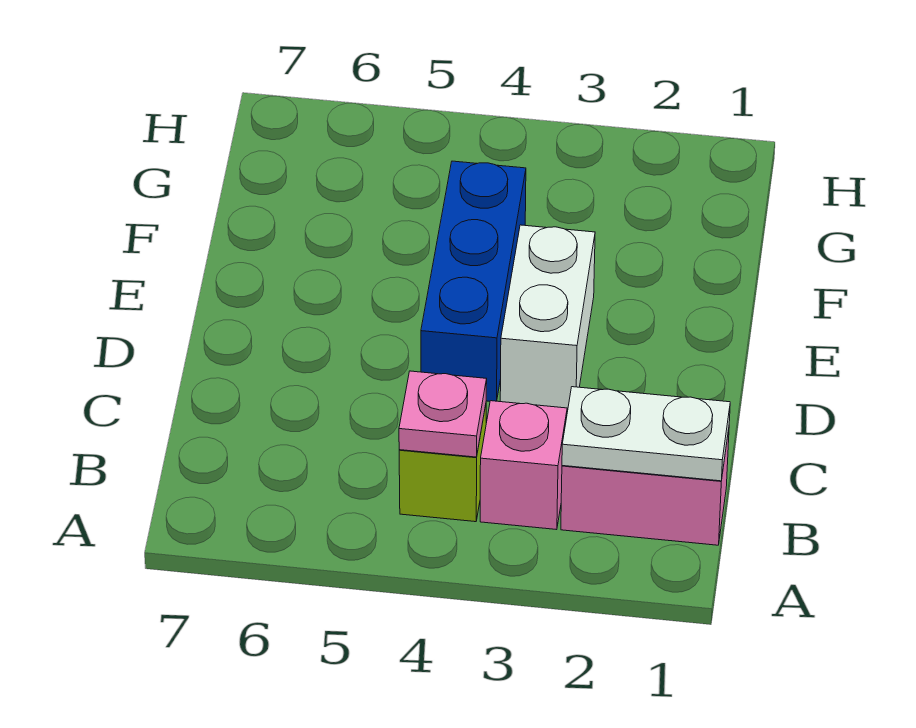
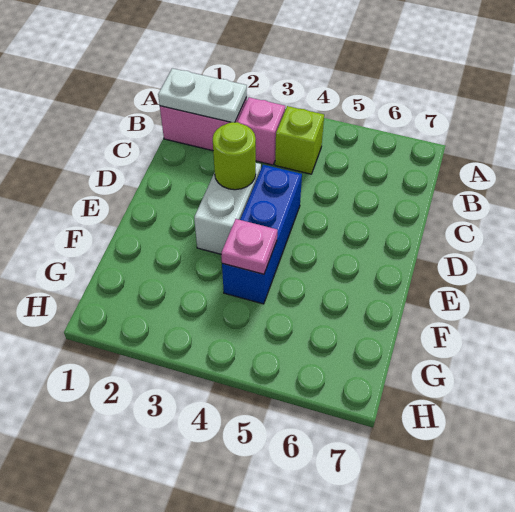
pink 1x1 plate [399,371,487,457] -> pink 1x1 plate moved to [221,219,277,274]
none -> lime 1x1 round brick [213,122,256,190]

